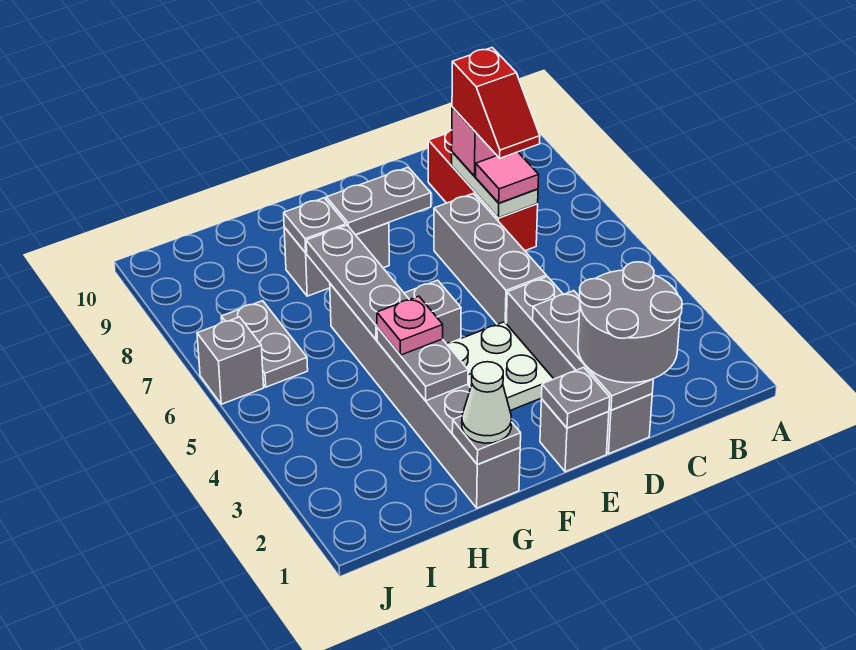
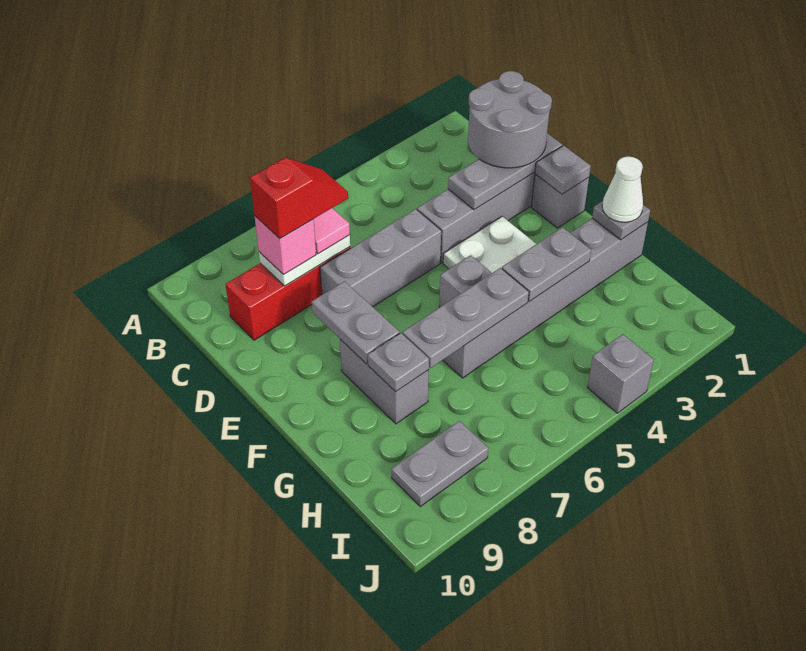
pink 1x1 plate [377,296,443,355] -> none
grey 1x2 plate [221,301,308,387] -> grey 1x2 plate moved to [392,421,488,506]
grey 1x1 brick [197,317,264,404] -> grey 1x1 brick moved to [587,334,654,413]

